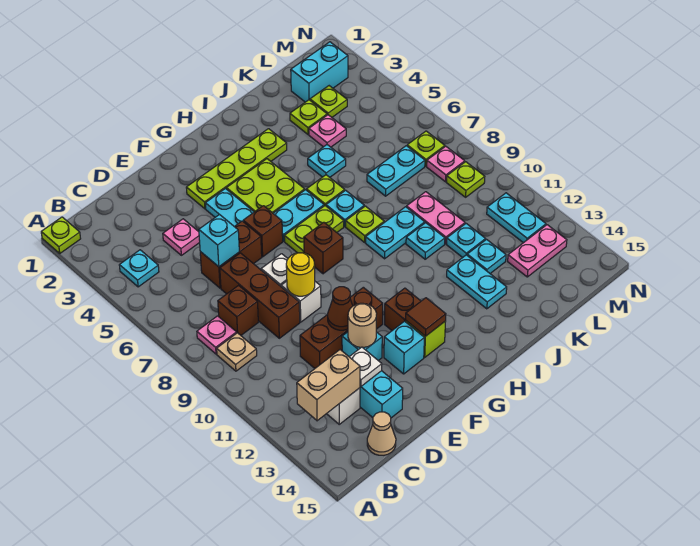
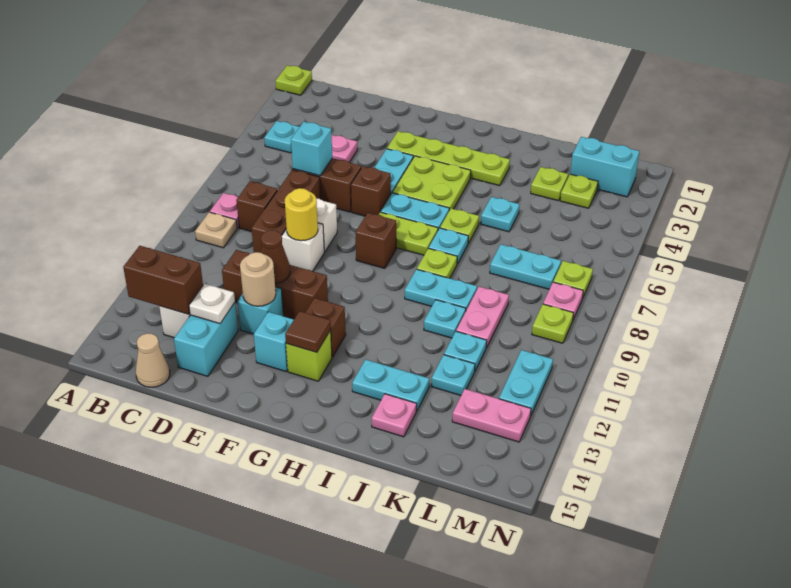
tan 1x2 brick [297,350,360,421] -> brown 1x2 brick [123,246,203,314]
cyan 1x2 plate [447,255,507,309] -> cyan 1x2 plate turned to [352,360,429,411]
pink 1x1 plate [309,115,346,147] -> pink 1x1 plate moved to [372,394,417,437]

